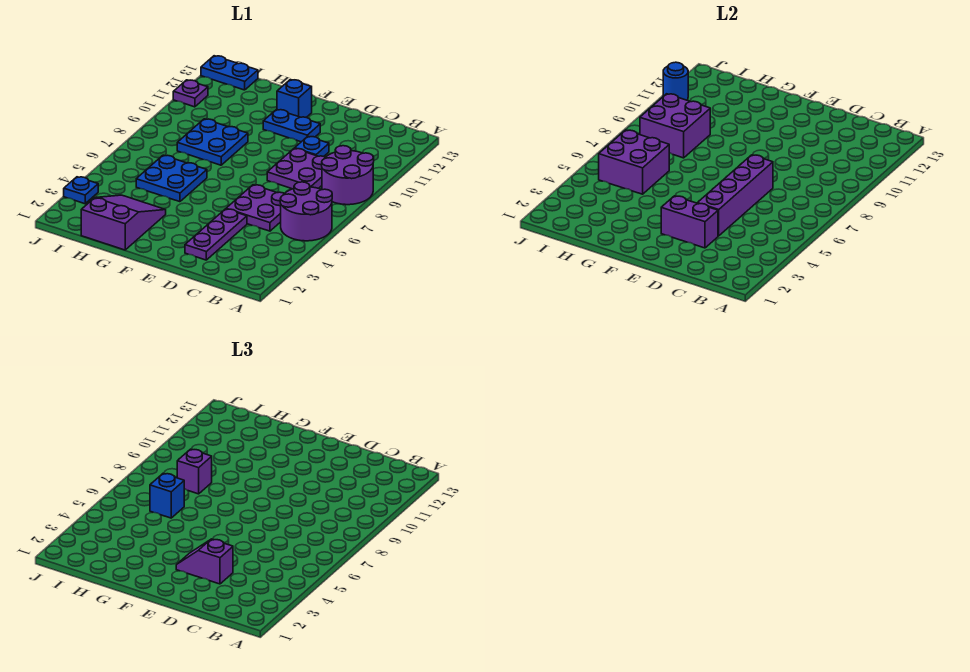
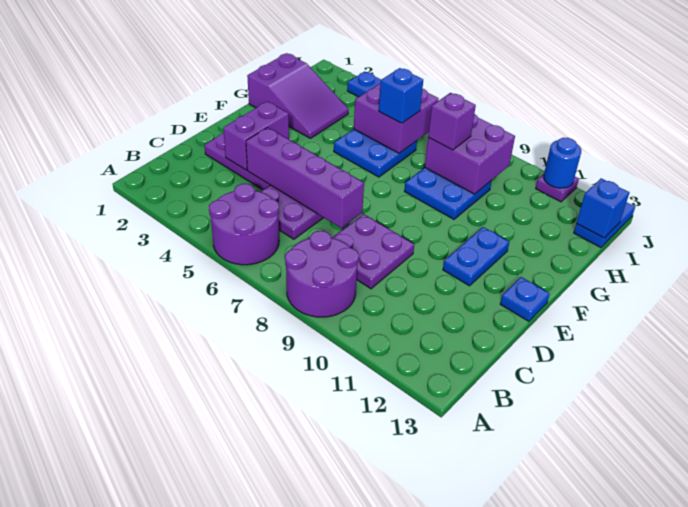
purple 1x2 slope [176,539,233,584] -> none
blue 1x1 plate [295,136,329,156] -> blue 1x1 plate moved to [500,277,550,321]
blue 1x1 brick [277,80,312,117] -> blue 1x1 brick moved to [577,178,630,238]

